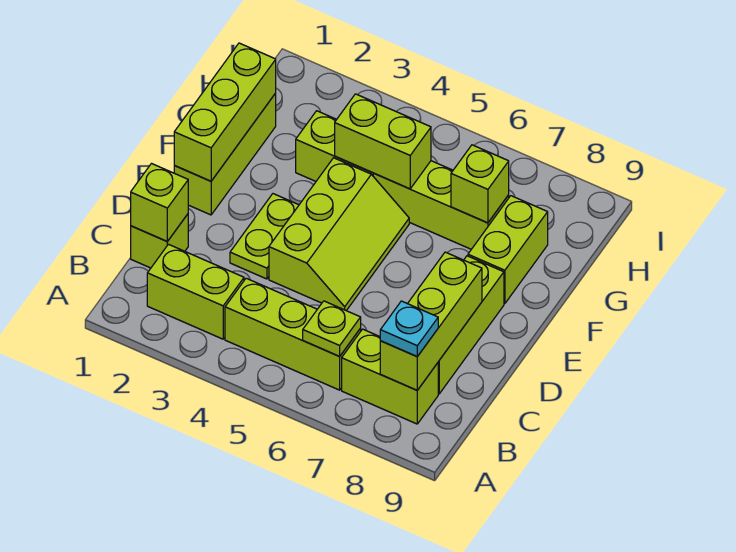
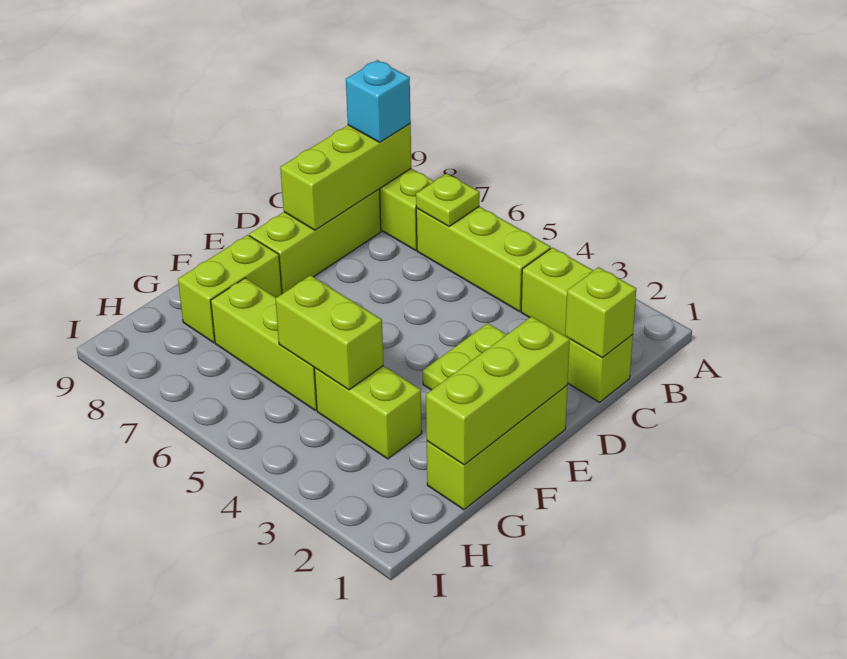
cyan 1x1 plate [380,301,438,356] -> cyan 1x1 brick [346,60,411,142]
lime 2x3 slope [269,158,409,311] -> none
lime 1x1 brick [451,145,509,223] -> none

